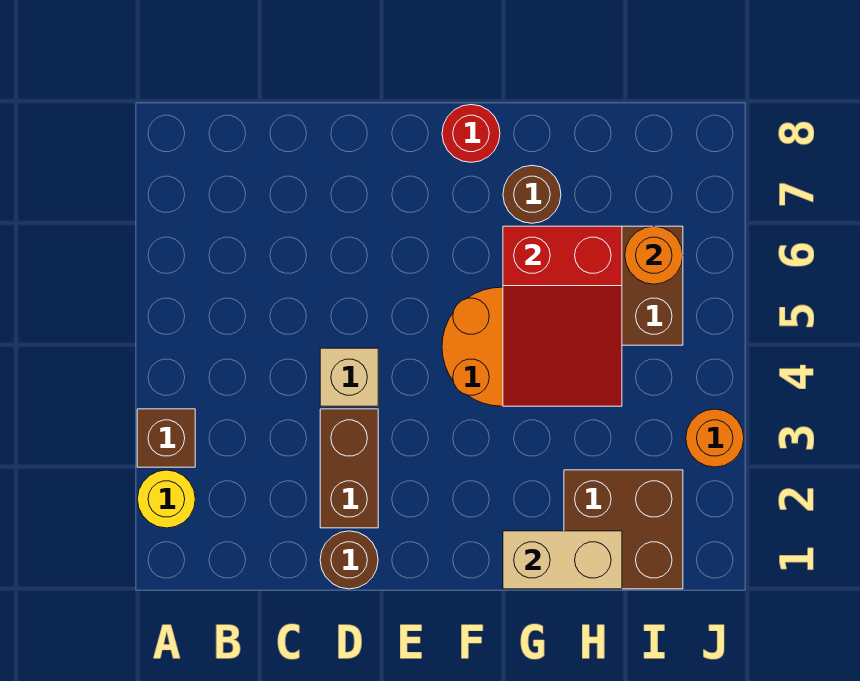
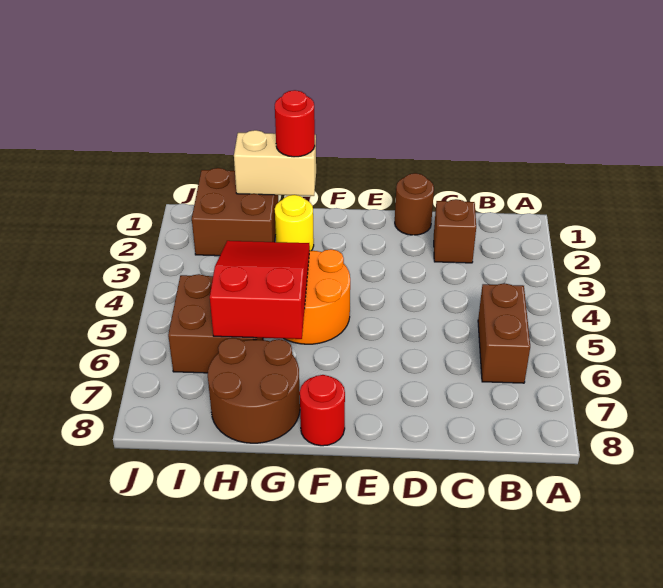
yellow 1x1 round brick [137,470,195,528] -> yellow 1x1 round brick moved to [275,195,314,251]
brown 1x1 brick [137,409,195,467] -> brown 1x1 brick moved to [434,199,476,263]
brown 1x2 brick [320,409,378,528] -> brown 1x2 brick moved to [478,283,530,383]
tan 1x1 brick [320,348,378,406] -> none
none -> red 1x1 round brick [275,90,315,157]
brown 1x1 round brick [503,166,561,223] -> brown 2x2 round brick [208,338,300,443]
orange 1x1 round brick [625,226,683,284] -> none
orange 1x1 round brick [686,409,744,467] -> none

